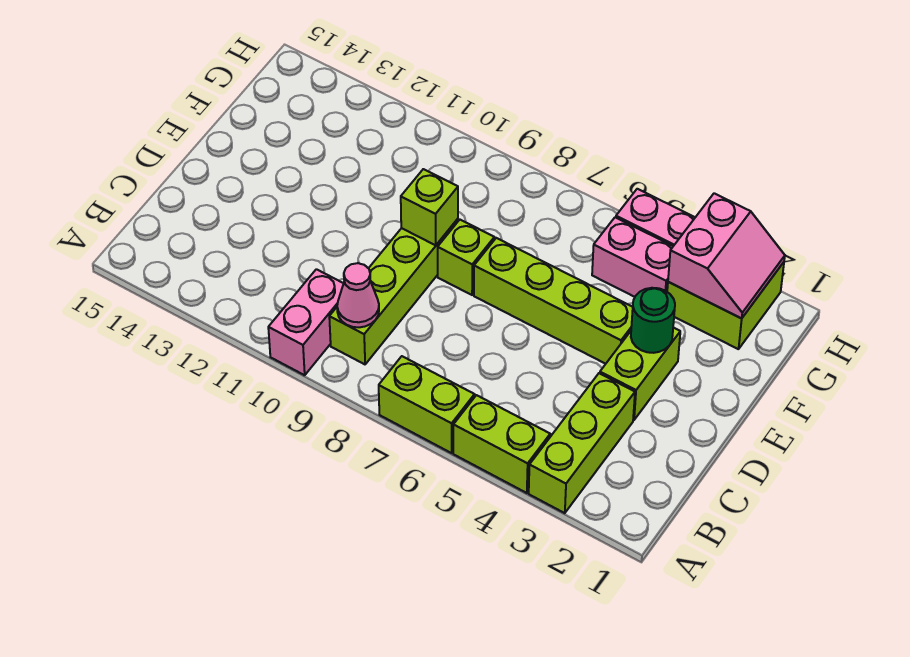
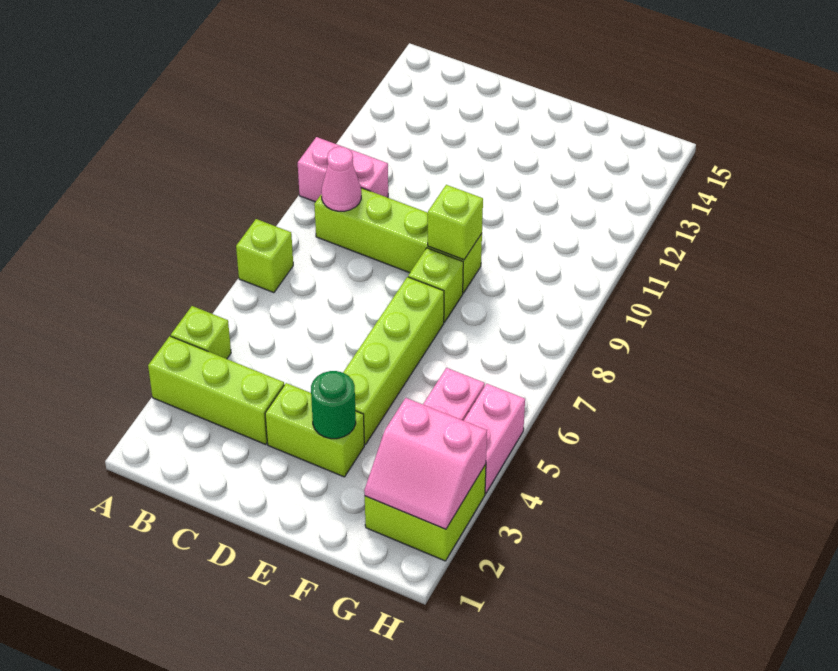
lime 1x2 brick [453,395,550,493] -> lime 1x1 brick [171,306,231,359]
lime 1x2 brick [379,356,475,453] -> lime 1x1 brick [236,219,293,293]

